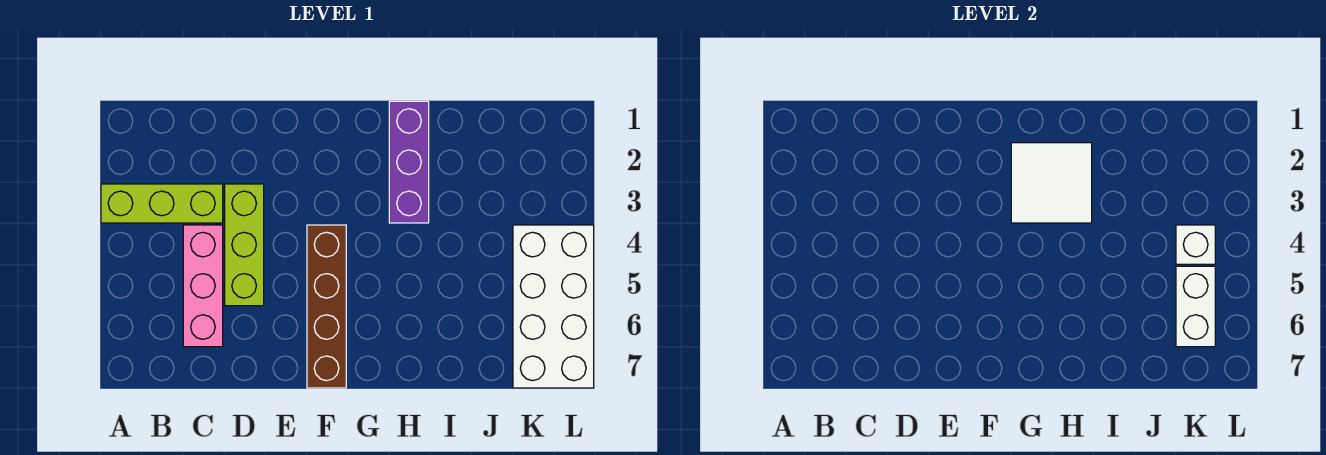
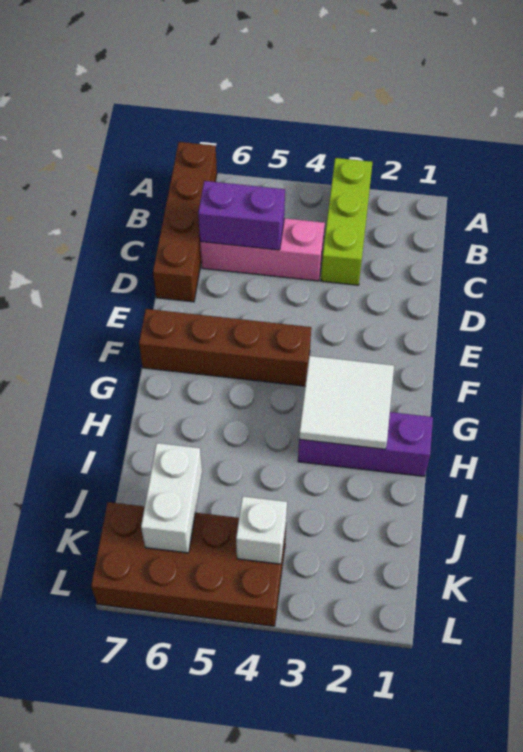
none -> brown 1x4 brick [153,142,217,302]
none -> purple 1x2 brick [198,181,285,250]
lime 1x3 brick [225,184,264,306] -> none
white 2x4 brick [513,225,594,388] -> brown 2x4 brick [91,502,286,626]
white 1x2 brick [1176,266,1215,347] -> white 1x2 brick turned to [141,443,202,553]

